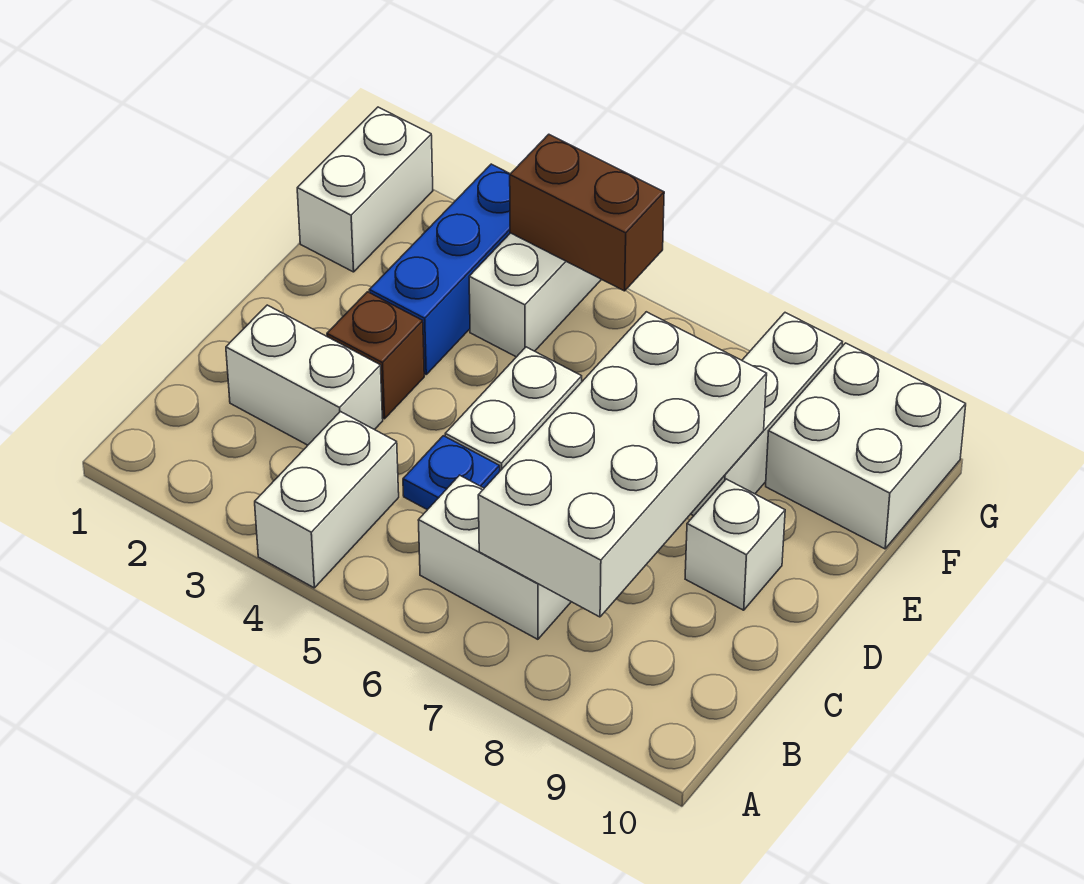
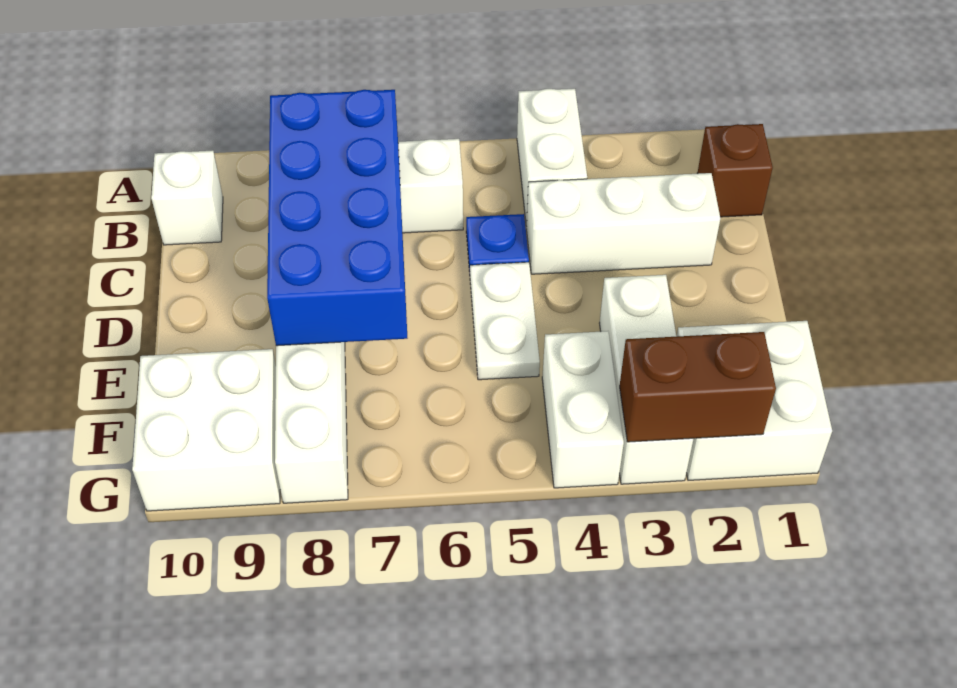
white 2x4 brick [478,312,767,617] -> blue 2x4 brick [267,90,407,346]
white 1x2 brick [226,305,383,445] -> white 1x3 brick [527,173,720,274]
brown 1x1 brick [327,292,424,419] -> brown 1x1 brick moved to [697,124,773,217]
white 1x1 brick [685,479,785,610] -> white 1x1 brick moved to [151,151,223,245]
blue 1x3 brick [369,164,510,374] -> white 1x3 brick [600,275,693,484]
white 1x2 brick [297,107,433,272] -> white 2x2 brick [677,321,832,480]
brown 1x2 brick [510,134,664,291] -> brown 1x2 brick moved to [620,332,776,442]

